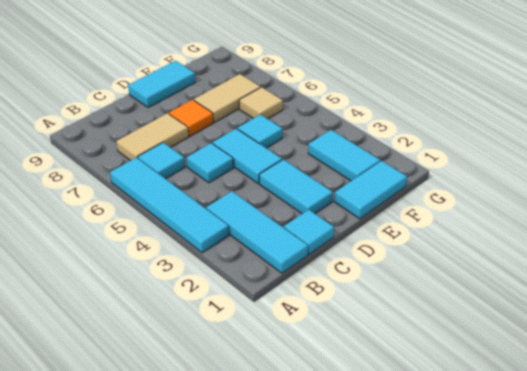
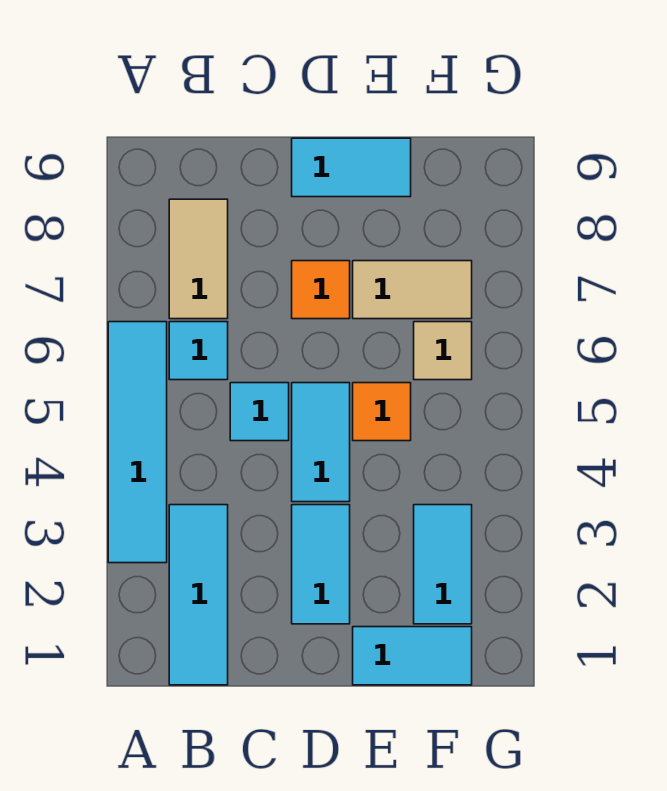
tan 1x2 tile [117,113,189,161] -> tan 1x2 tile turned to [169,199,228,319]
cyan 1x1 tile [284,210,334,254] -> none
cyan 1x1 tile [237,114,282,148] -> orange 1x1 tile [353,383,411,441]

